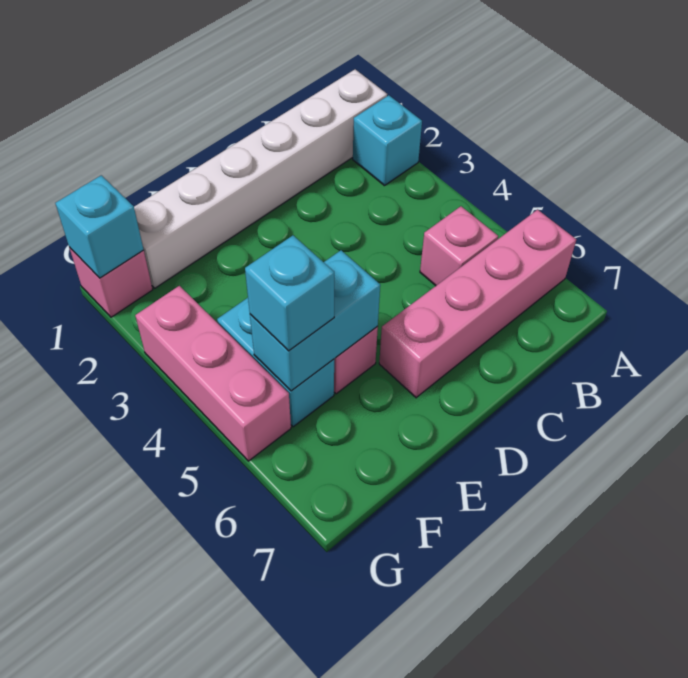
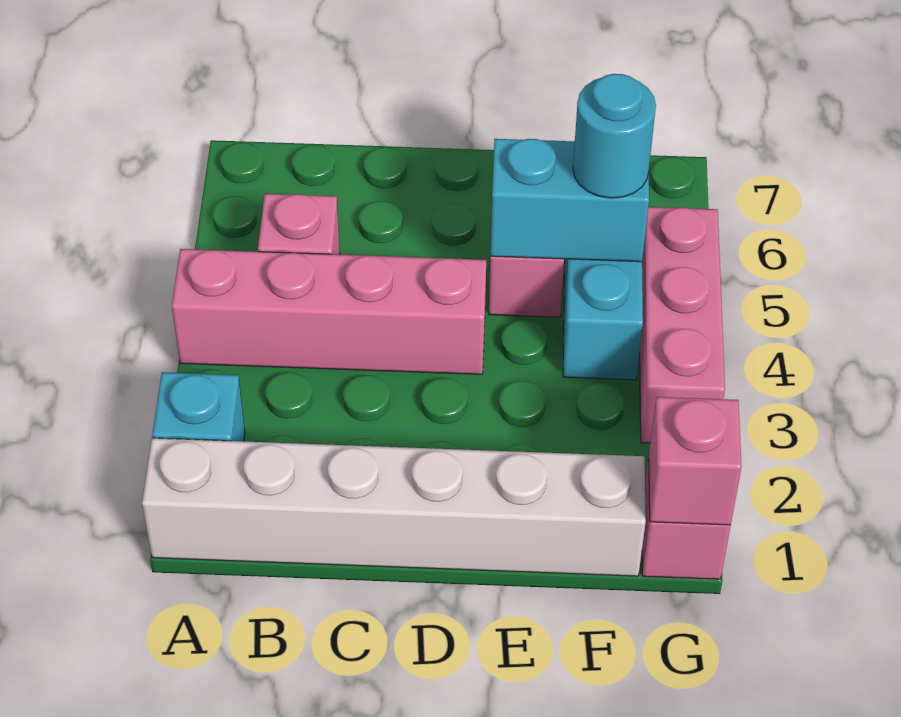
pink 1x4 brick [379,210,576,398] -> pink 1x4 brick moved to [172,249,486,374]
cyan 1x1 brick [245,235,334,351] -> cyan 1x1 round brick [573,74,656,198]
cyan 1x1 brick [55,175,144,278] -> pink 1x1 brick [649,397,742,525]

